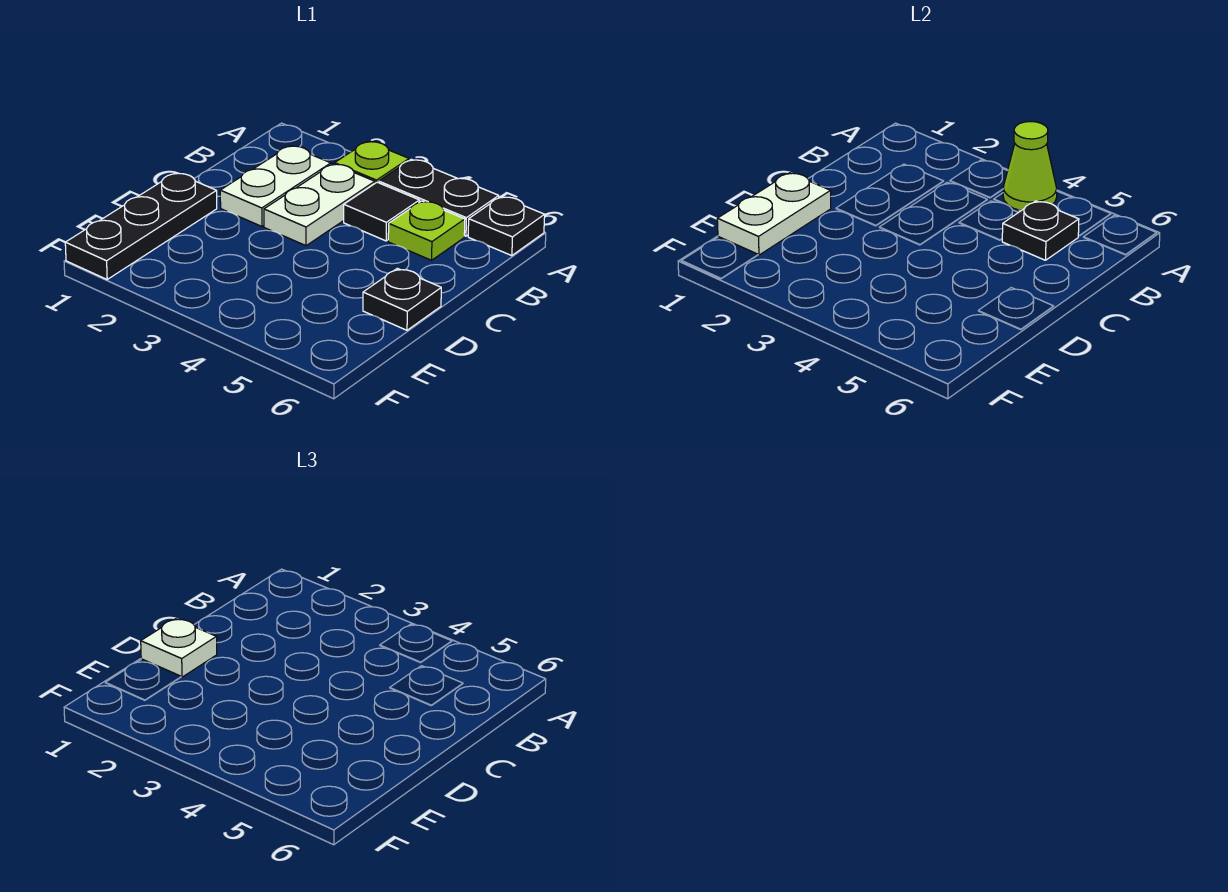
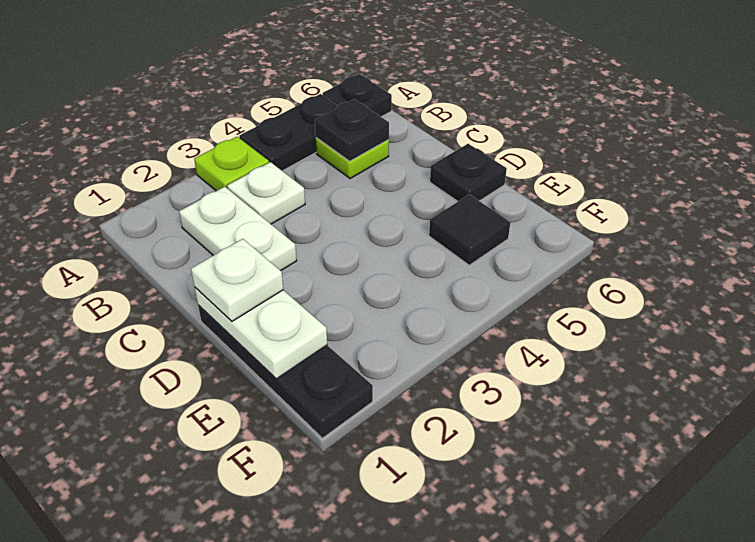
lime 1x1 cone [1003,122,1057,210] -> none
white 1x2 plate [264,164,375,246] -> white 1x1 plate [227,162,305,224]
black 1x1 tile [344,182,420,241] -> black 1x1 tile moved to [429,195,510,265]

